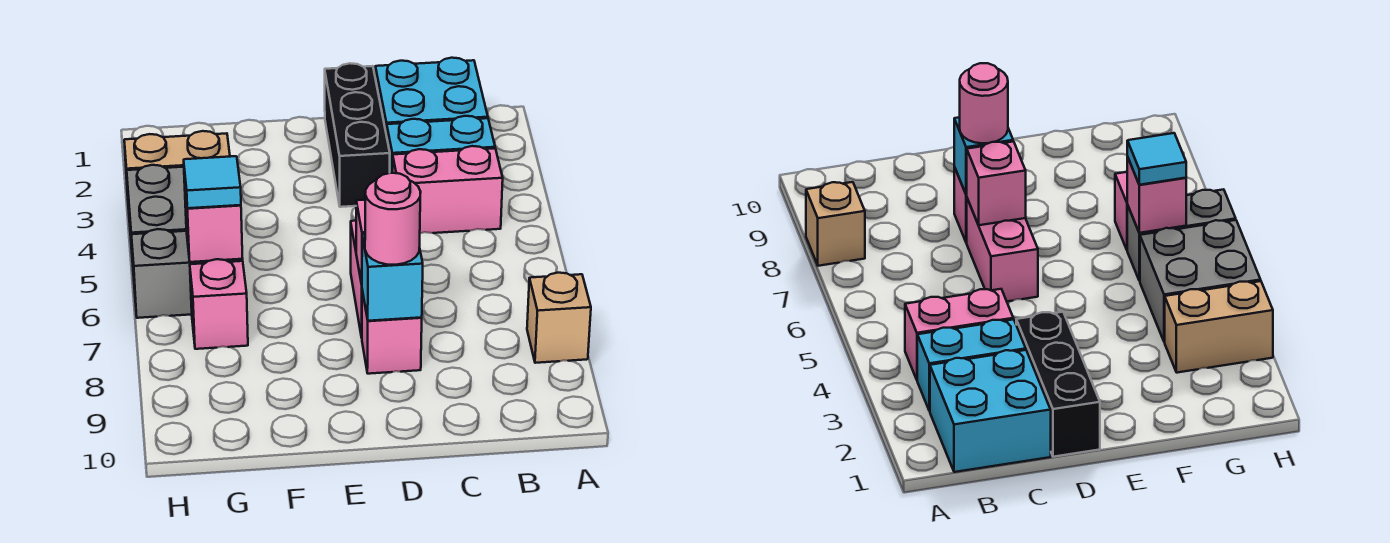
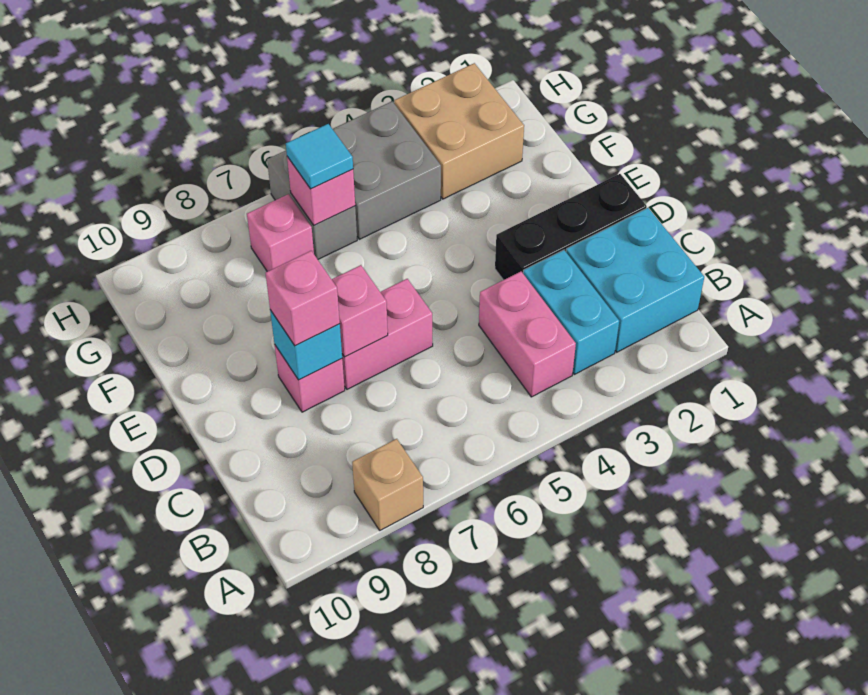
pink 1x1 round brick [365,173,421,265] -> pink 1x1 brick [266,251,340,346]
tan 1x2 brick [124,131,230,209] -> tan 2x2 brick [394,63,524,199]

